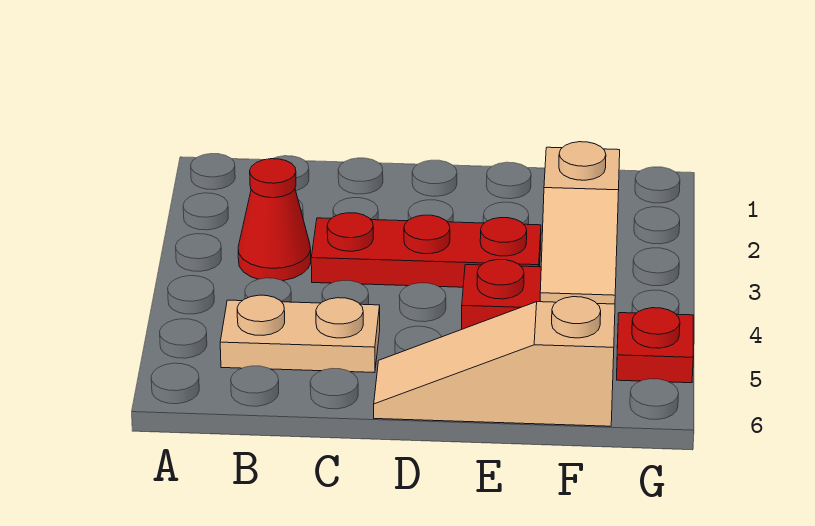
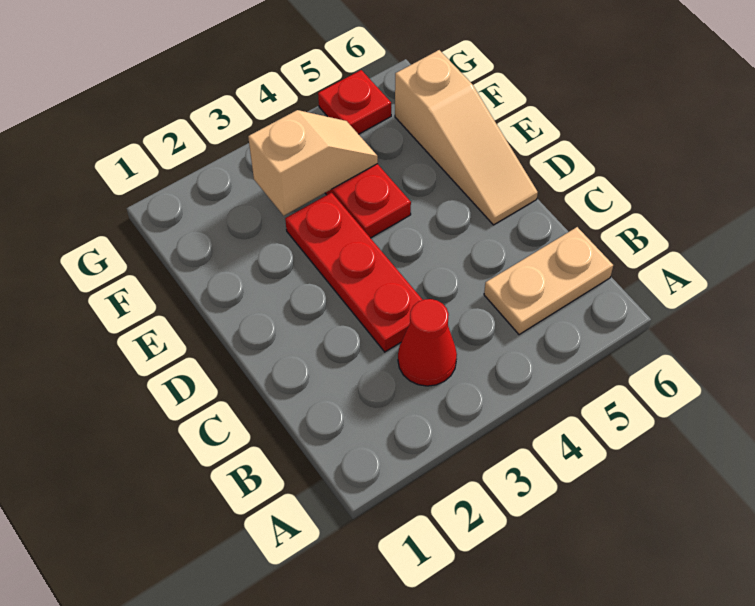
tan 1x2 plate [220,295,380,373] -> tan 1x2 plate turned to [484,227,613,335]

